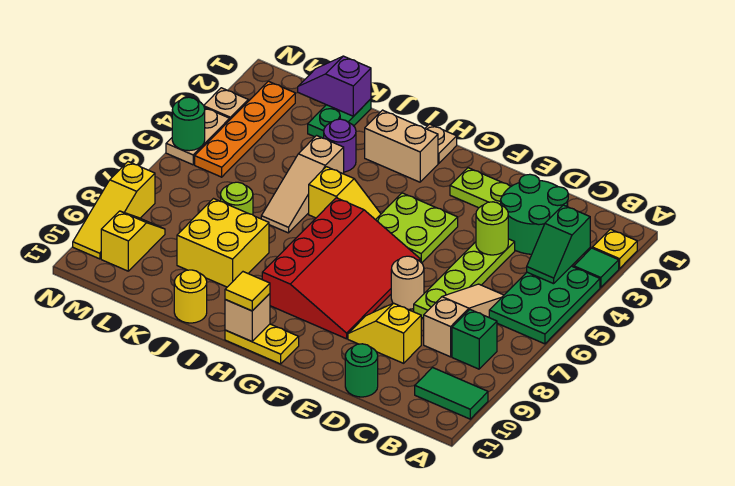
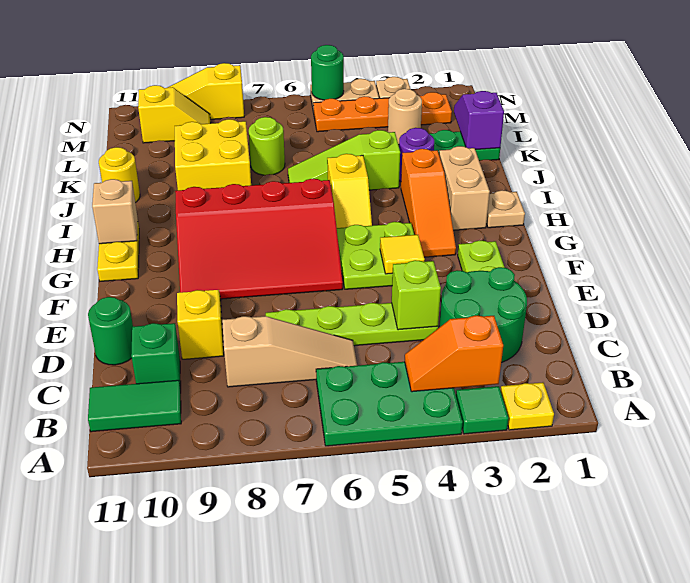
green 1x2 tile [415,368,488,419] -> green 1x2 tile turned to [88,380,181,432]
green 1x2 slope [527,205,590,284] -> orange 1x2 slope [405,315,503,392]
green 1x1 brick [452,310,497,369] -> green 1x1 brick moved to [131,323,181,391]
lime 1x1 round brick [476,202,508,255] -> lime 1x1 brick [392,260,441,330]
tan 1x1 round brick [391,256,424,309] -> tan 1x1 round brick moved to [388,89,422,145]
none -> orange 1x3 slope [401,149,456,257]
yellow 1x1 tile [225,272,270,311] -> yellow 1x1 tile moved to [380,235,425,274]
tan 1x3 slope [261,136,344,233] -> lime 1x3 slope [288,130,400,190]

